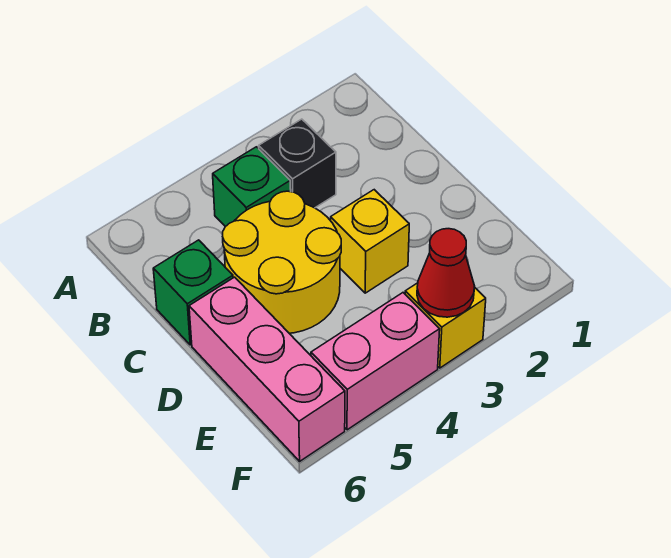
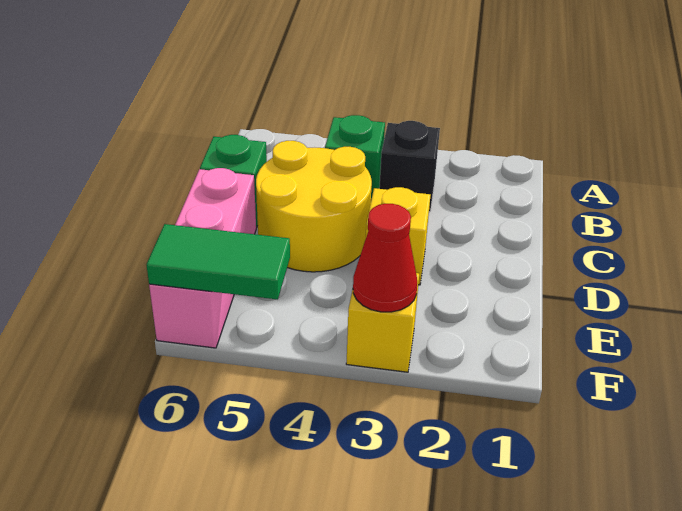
pink 1x2 brick [311,293,440,430] -> none
none -> green 1x2 tile [147,224,290,300]

